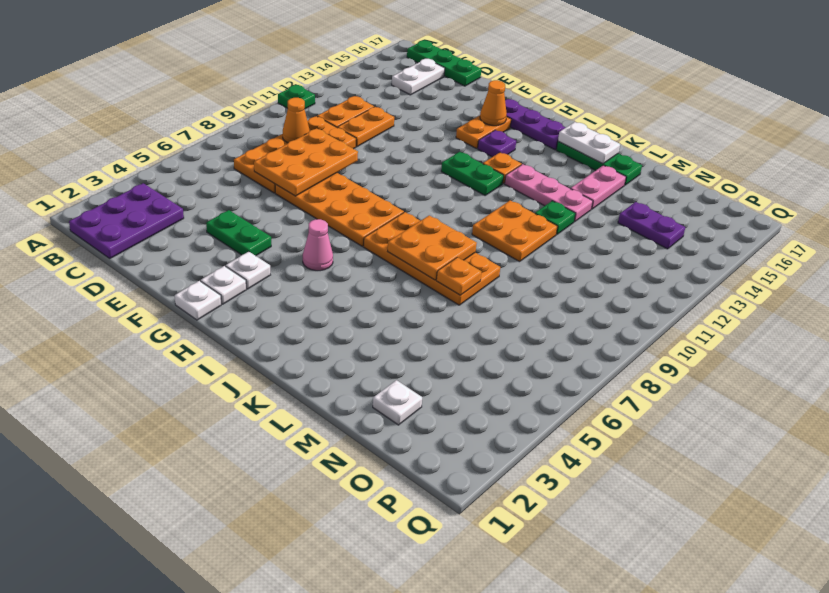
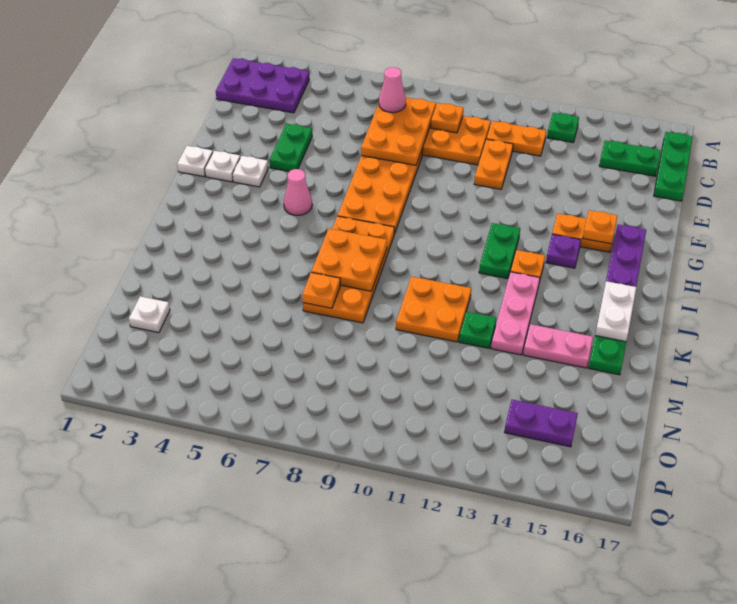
green 1x1 plate [278,85,315,109] -> green 1x1 plate moved to [547,113,579,143]
none -> pink 1x1 cone [379,67,406,113]
orange 1x1 cone [283,98,310,143] -> orange 1x1 plate [431,103,464,133]
white 1x2 plate [392,59,445,95] -> green 1x2 plate [599,141,661,176]
orange 2x3 plate [254,128,358,196] -> orange 2x3 plate turned to [361,97,436,165]
orange 1x2 plate [337,107,394,147] -> orange 1x2 plate turned to [474,139,513,189]
orange 1x1 cone [480,80,507,126] -> orange 1x1 plate [583,210,617,244]
purple 1x2 plate [618,202,685,249] -> purple 1x2 plate turned to [504,400,578,447]

